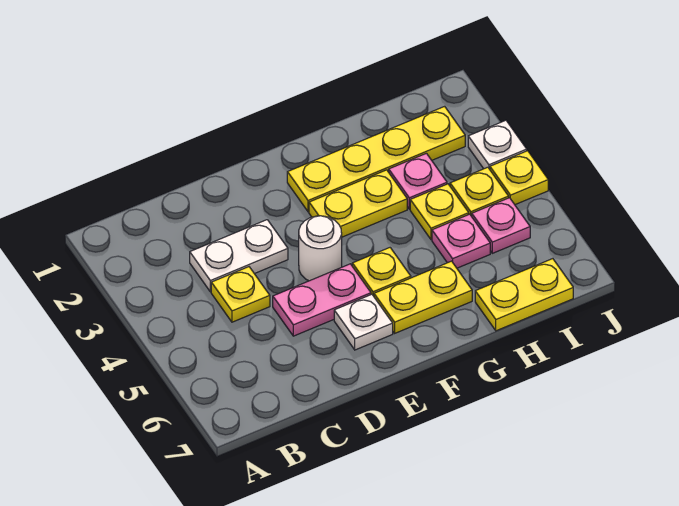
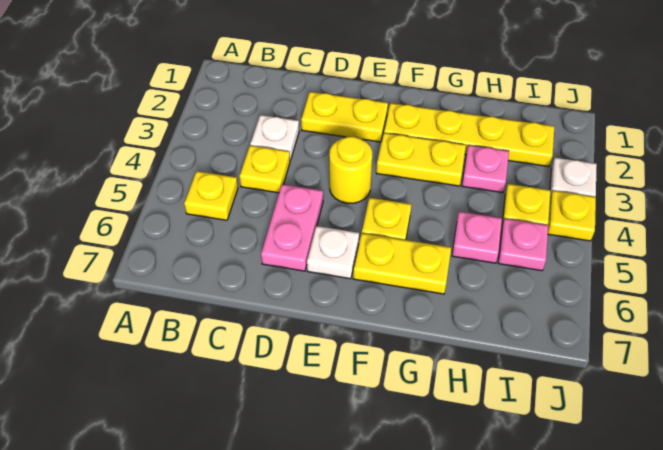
white 1x2 plate [190,220,288,292] -> white 1x1 plate [250,115,299,160]
pink 1x2 plate [273,264,371,336] -> pink 1x2 plate turned to [261,184,323,271]
white 1x1 round brick [299,216,342,281] -> yellow 1x1 round brick [329,137,372,203]
yellow 1x1 plate [410,184,469,239] -> yellow 1x1 plate moved to [184,171,238,220]
yellow 1x2 plate [475,259,573,331] -> yellow 1x2 plate moved to [301,92,388,142]

